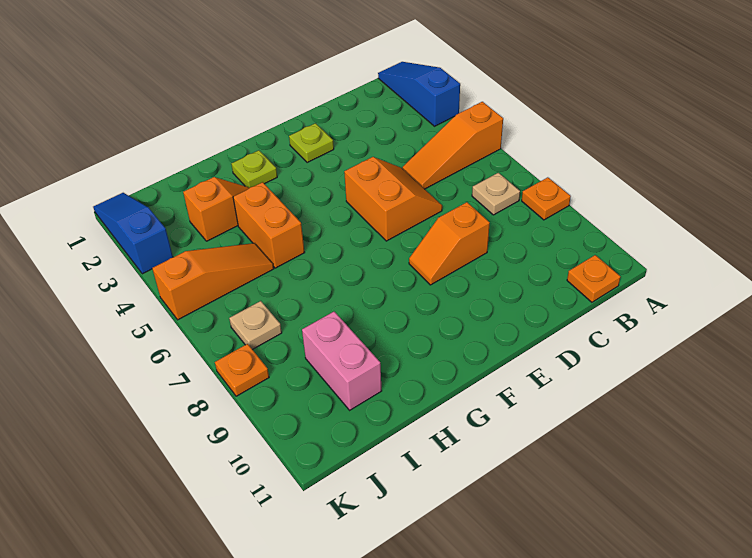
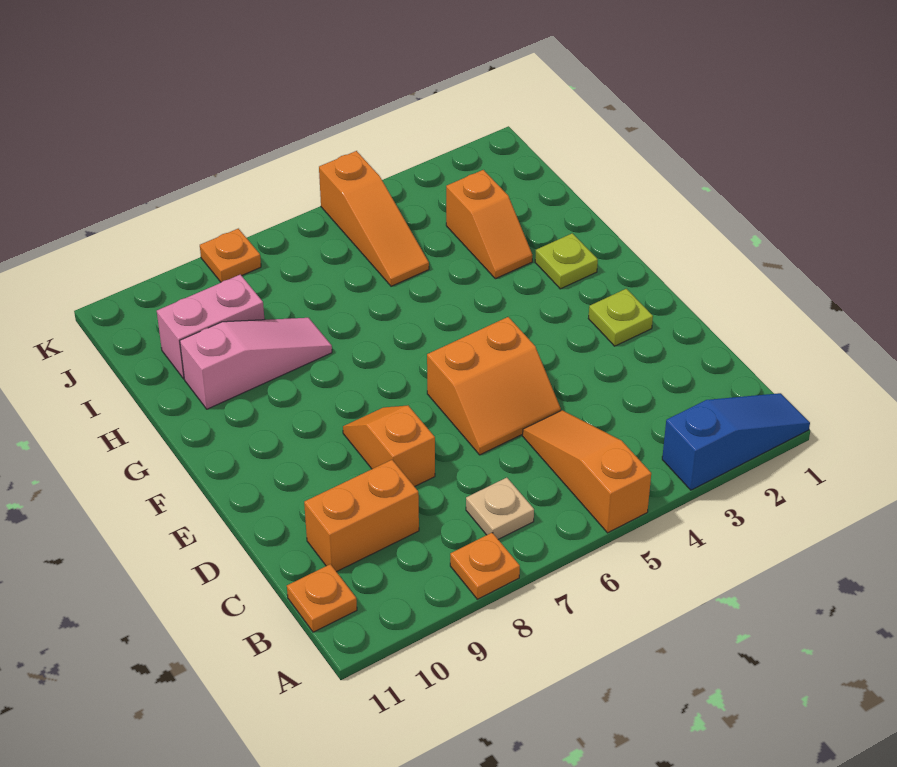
orange 1x2 brick [233,182,305,268] -> orange 1x2 brick moved to [304,460,419,572]
none -> pink 1x3 slope [180,318,332,409]
tan 1x1 plate [229,301,282,350] -> none
blue 1x3 slope [93,193,173,274] -> none

